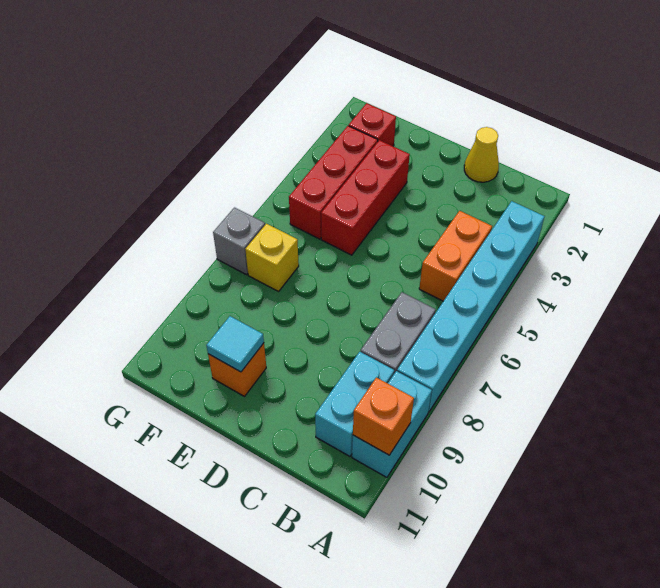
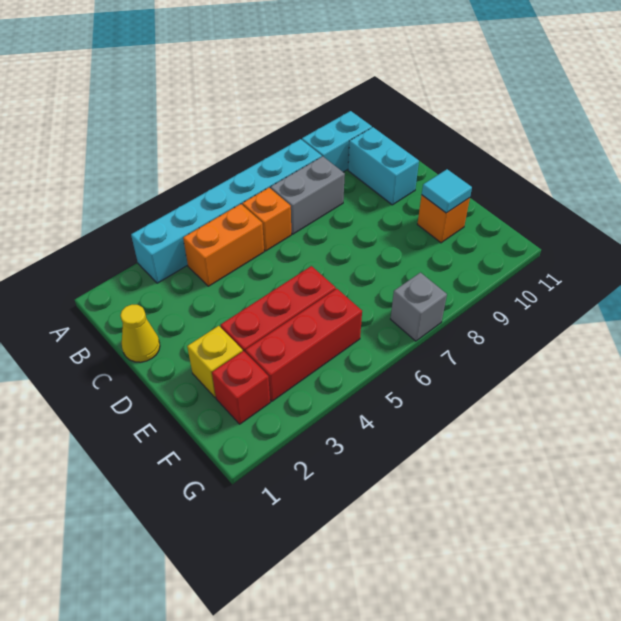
orange 1x1 brick [353,378,414,455] -> orange 1x1 brick moved to [242,188,291,251]
cyan 1x2 brick [315,352,394,456] -> cyan 1x2 brick turned to [348,127,419,205]
yellow 1x1 brick [245,224,299,292] -> yellow 1x1 brick moved to [187,326,243,397]

